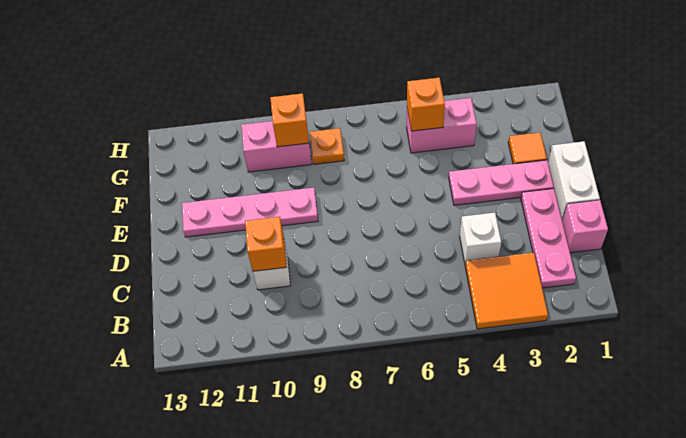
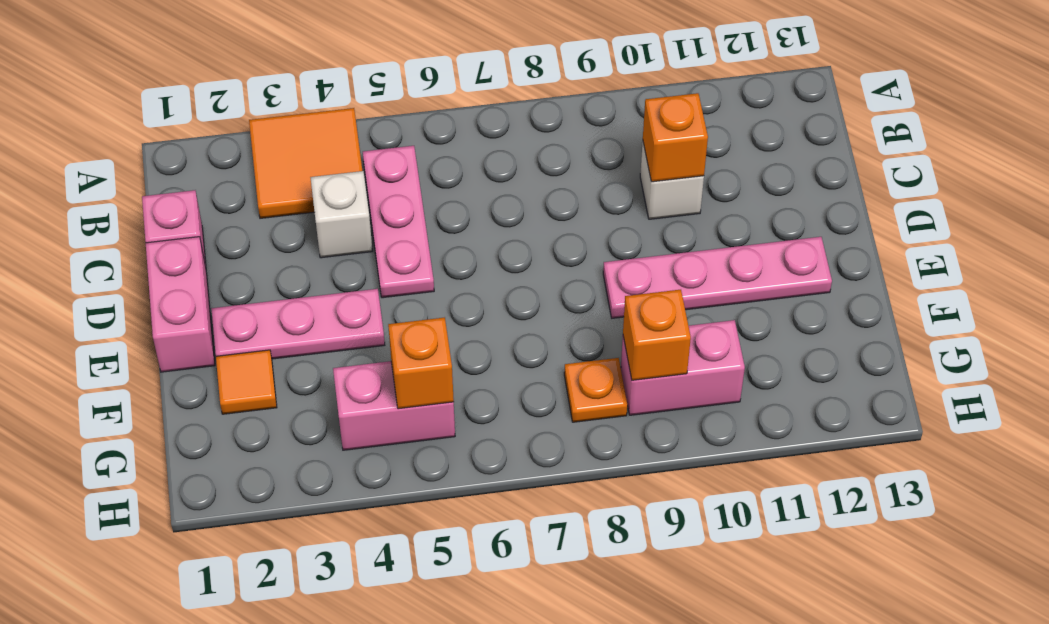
pink 1x3 plate [521,189,576,288] -> pink 1x3 plate moved to [363,146,434,298]
white 1x2 brick [548,141,600,220] -> pink 1x2 brick [146,237,215,372]

